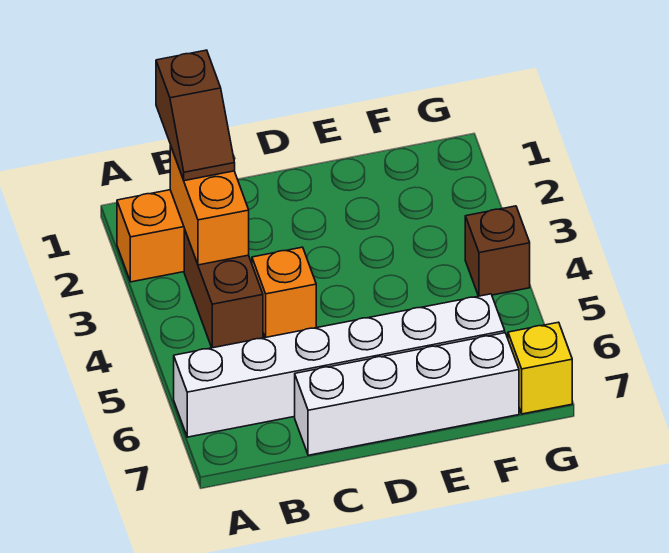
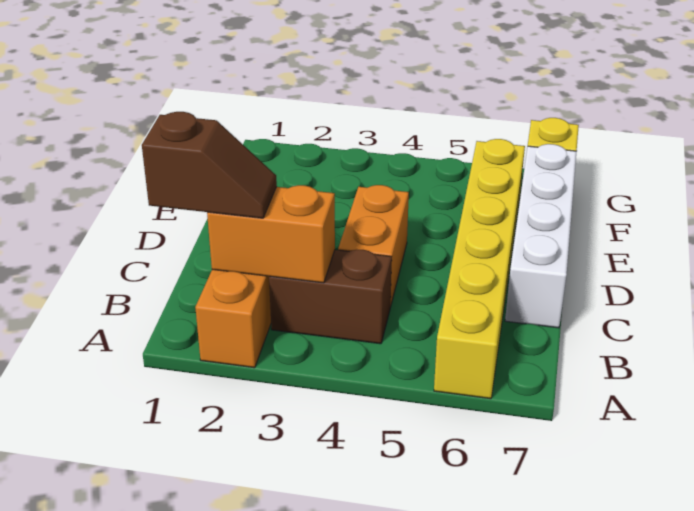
white 1x6 brick [174,294,505,437] -> yellow 1x6 brick [434,139,525,399]
orange 1x1 brick [252,247,316,338] -> orange 1x2 brick [338,185,409,307]
brown 1x1 brick [465,206,530,296] -> none

